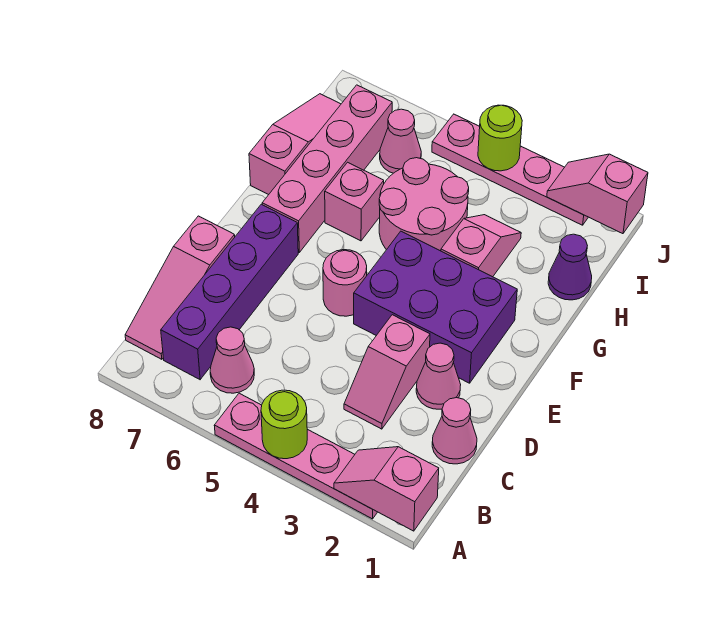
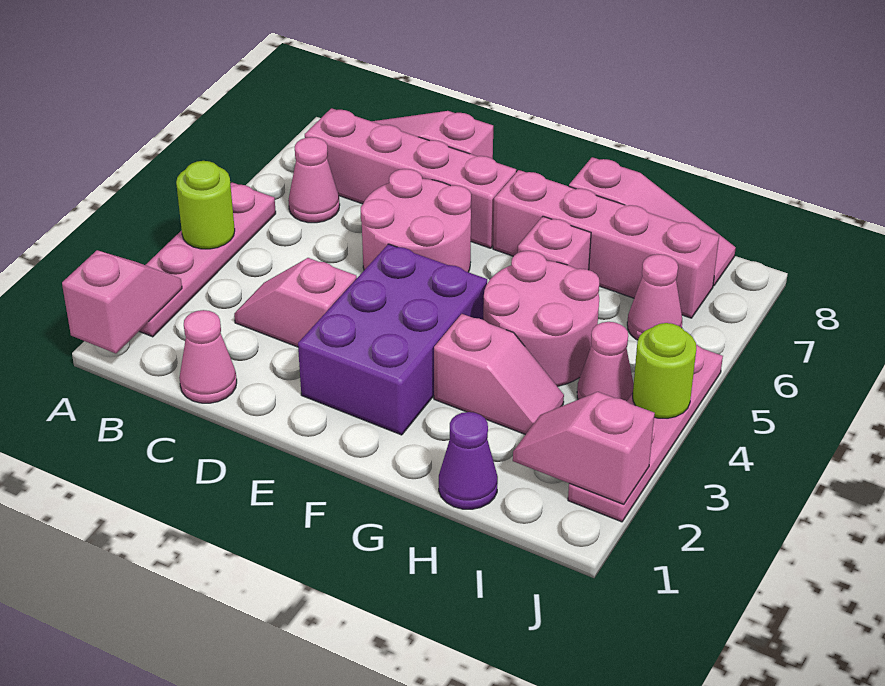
purple 1x4 brick [161,204,298,379] -> pink 1x4 brick [305,108,516,248]
pink 1x1 cone [416,343,461,409] -> pink 1x1 cone moved to [577,322,634,401]
pink 1x1 round brick [323,250,367,316] -> pink 2x2 round brick [361,169,471,272]
pink 1x2 slope [547,154,648,234] -> pink 1x2 slope turned to [513,392,655,504]

